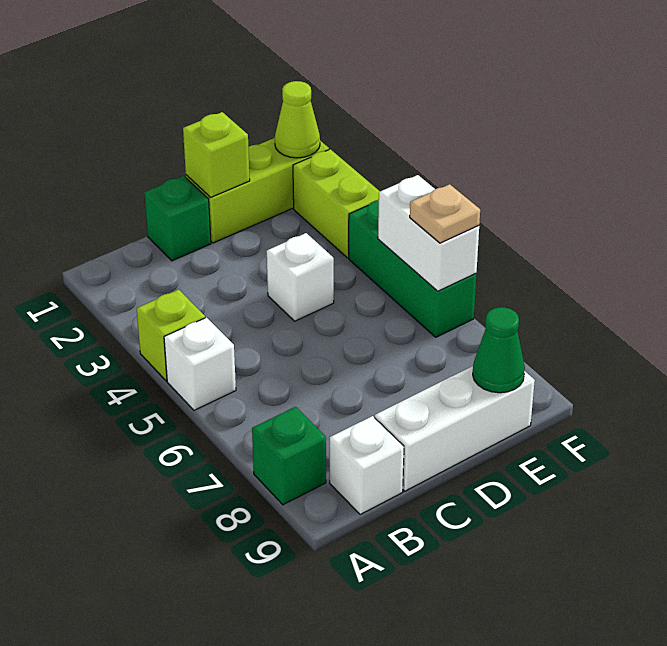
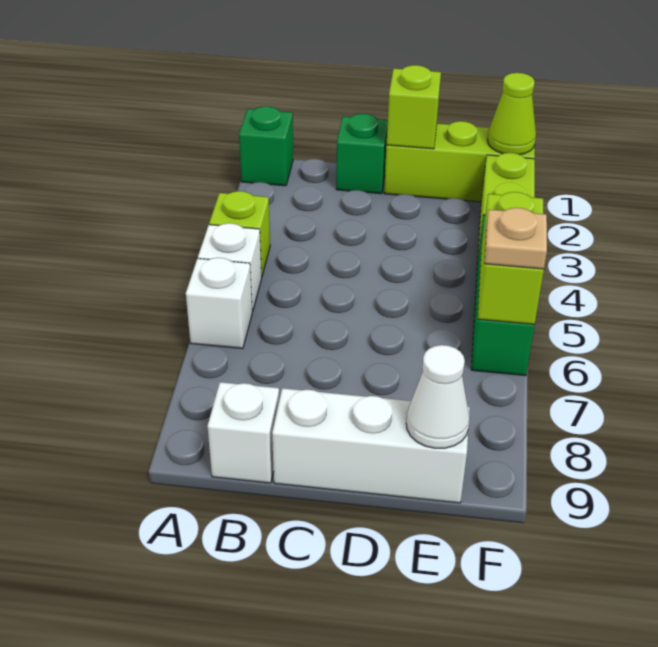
green 1x1 brick [252,407,326,505] -> green 1x1 brick moved to [239,106,293,186]
white 1x1 brick [267,233,334,321] -> white 1x1 brick moved to [186,258,253,349]
green 1x1 cone [473,307,525,393] -> white 1x1 cone [406,345,470,448]
white 1x2 brick [378,175,479,291] -> lime 1x2 brick [478,192,544,324]

